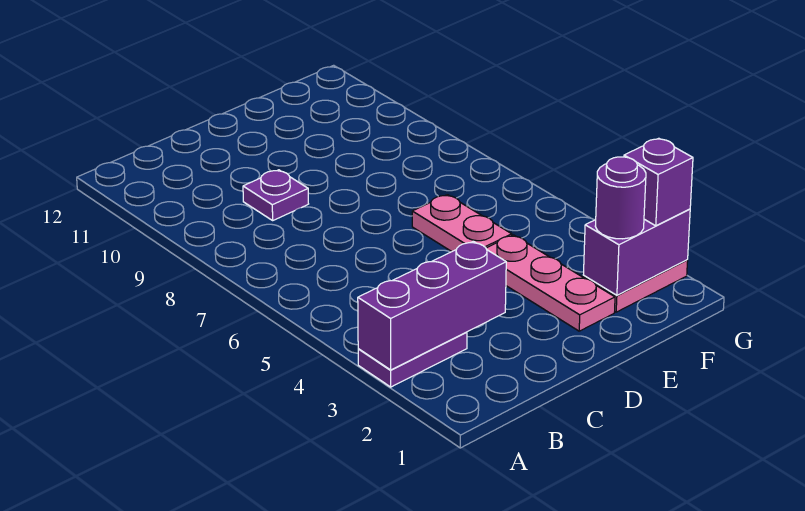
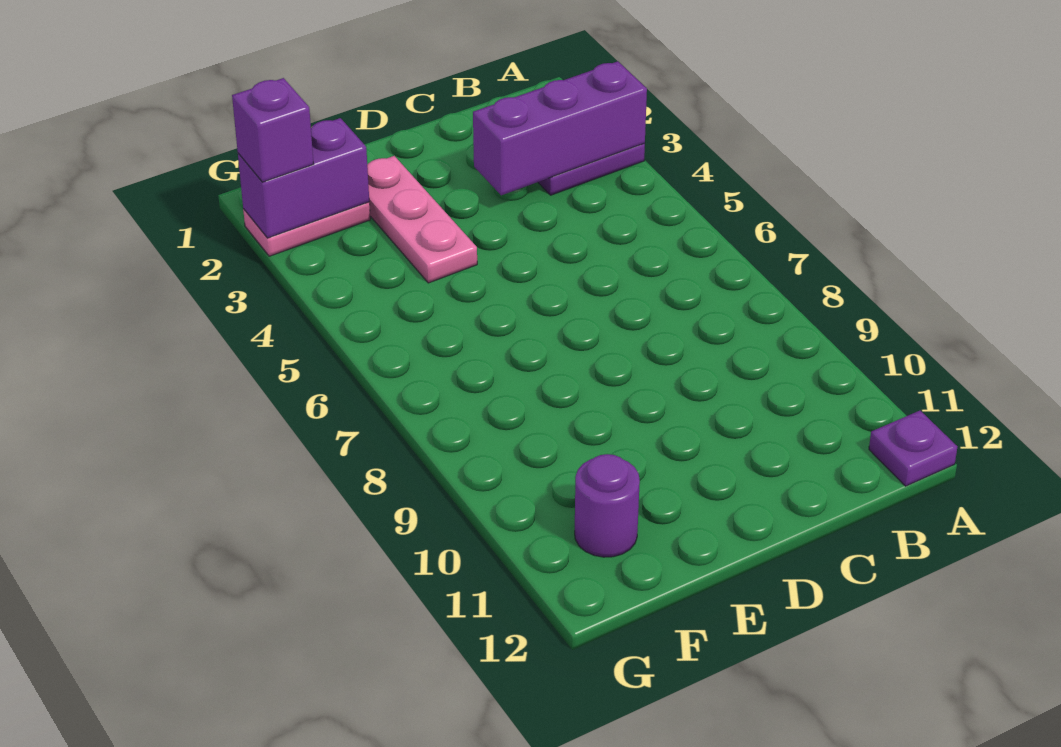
purple 1x1 plate [243,170,308,220] -> purple 1x1 plate moved to [869,411,957,486]
pink 1x2 plate [412,195,512,252] -> none
purple 1x1 round brick [595,157,646,239] -> purple 1x1 round brick moved to [575,454,640,557]

